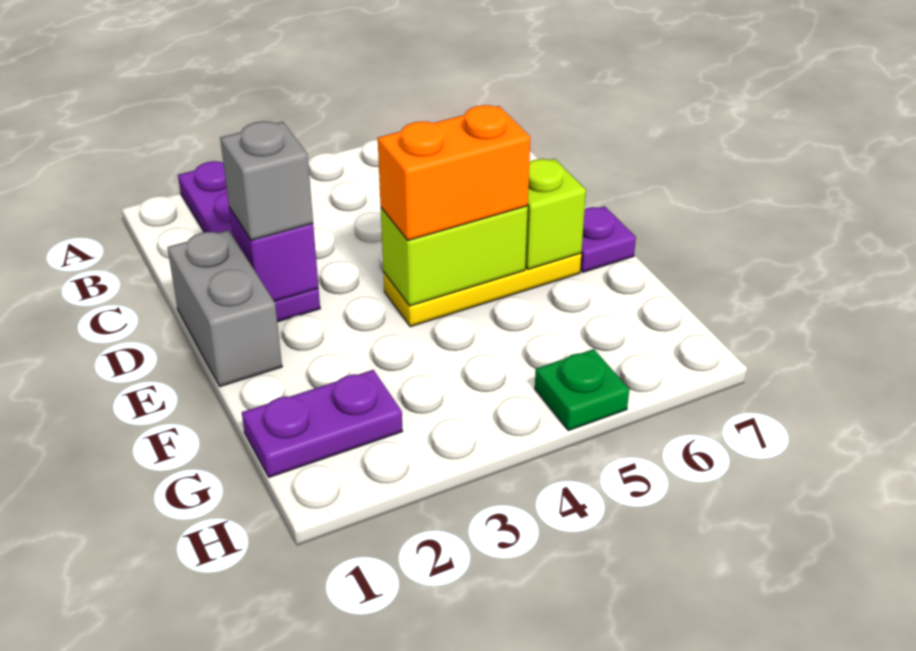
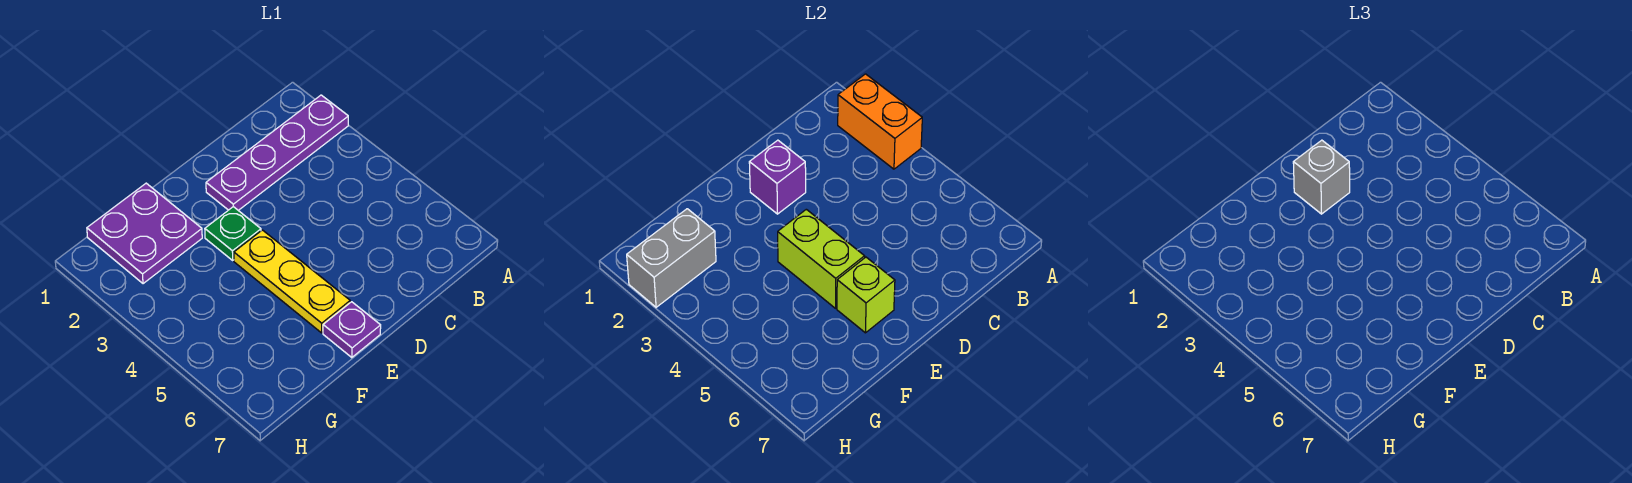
grey 1x2 brick [167,230,282,387] -> grey 1x2 brick moved to [627,209,716,307]
orange 1x2 brick [378,105,530,240] -> orange 1x2 brick moved to [838,74,922,169]
purple 1x2 plate [242,370,403,477] -> purple 2x2 plate [87,183,202,284]
green 1x1 plate [535,349,629,431] -> green 1x1 plate moved to [205,207,261,260]

